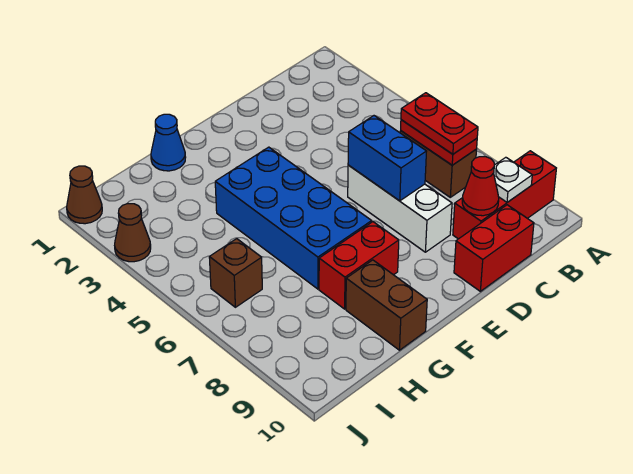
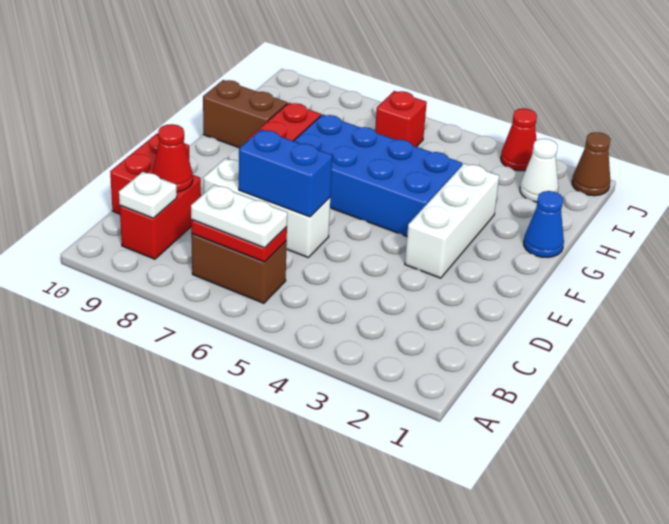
red 1x3 brick [453,151,556,239] -> red 1x2 brick [120,175,201,259]
red 1x2 plate [401,93,478,154] -> white 1x2 plate [191,185,287,248]
none -> white 1x3 brick [405,163,499,278]
none -> white 1x1 cone [520,139,559,202]
brown 1x1 brick [209,239,262,307] -> red 1x1 brick [375,91,427,147]
brown 1x1 cone [115,204,151,262] -> red 1x1 cone [501,108,537,171]

